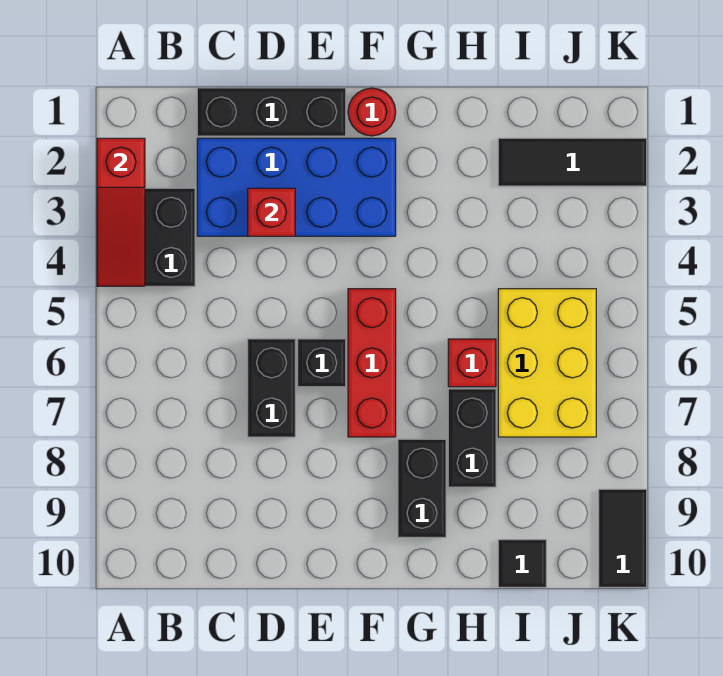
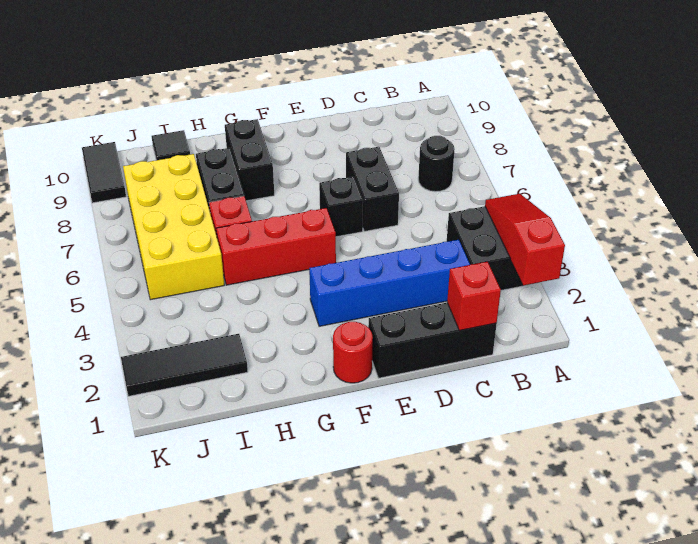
none -> black 1x1 round brick [418,136,455,192]
blue 2x4 brick [197,138,396,236] -> blue 1x4 brick [309,240,470,326]
red 1x1 brick [248,188,295,236] -> red 1x1 brick moved to [447,262,501,330]
red 1x3 brick [348,289,396,437] -> red 1x3 brick turned to [216,208,336,285]
yellow 2x3 brick [498,289,596,437] -> yellow 2x4 brick [123,154,224,300]

